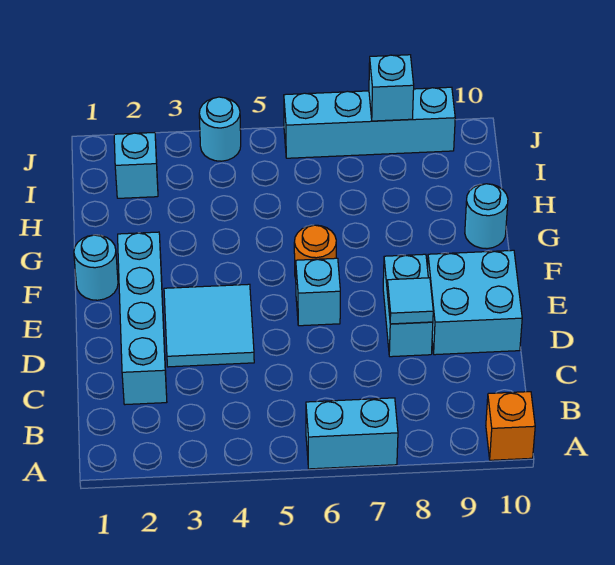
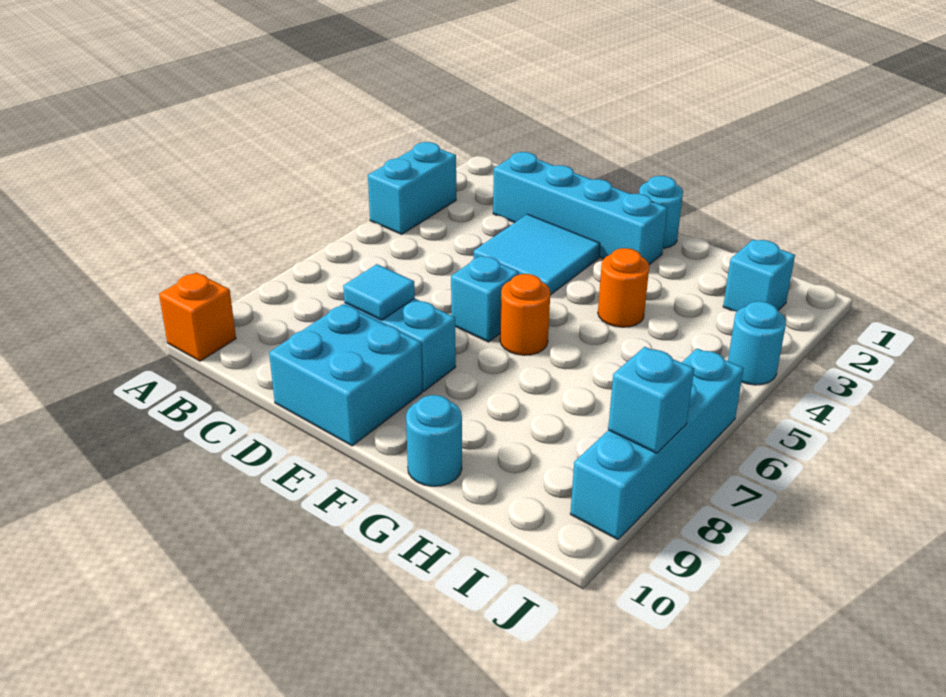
cyan 1x2 brick [306,398,398,469] -> cyan 1x2 brick moved to [368,142,456,234]
none -> orange 1x1 round brick [598,248,649,327]

